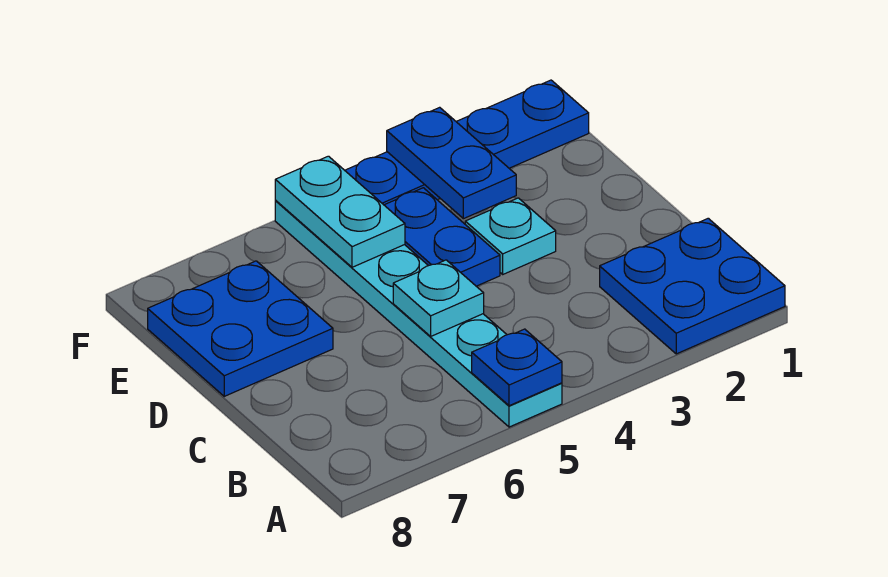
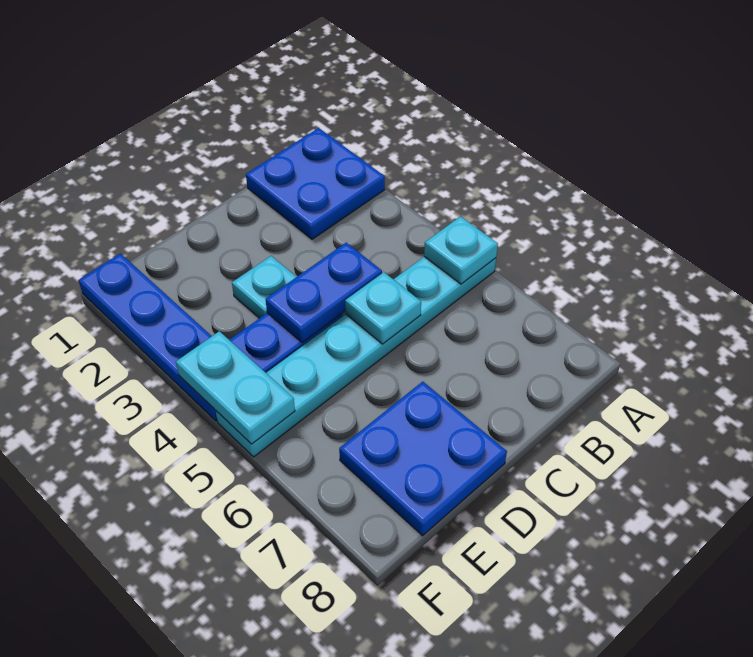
blue 1x1 plate [472,329,562,406] -> cyan 1x1 plate [424,217,498,284]
blue 1x2 plate [387,107,516,219] -> blue 1x2 plate moved to [266,243,382,343]
cyan 1x2 plate [275,156,405,267] -> cyan 1x2 plate turned to [176,331,295,444]

